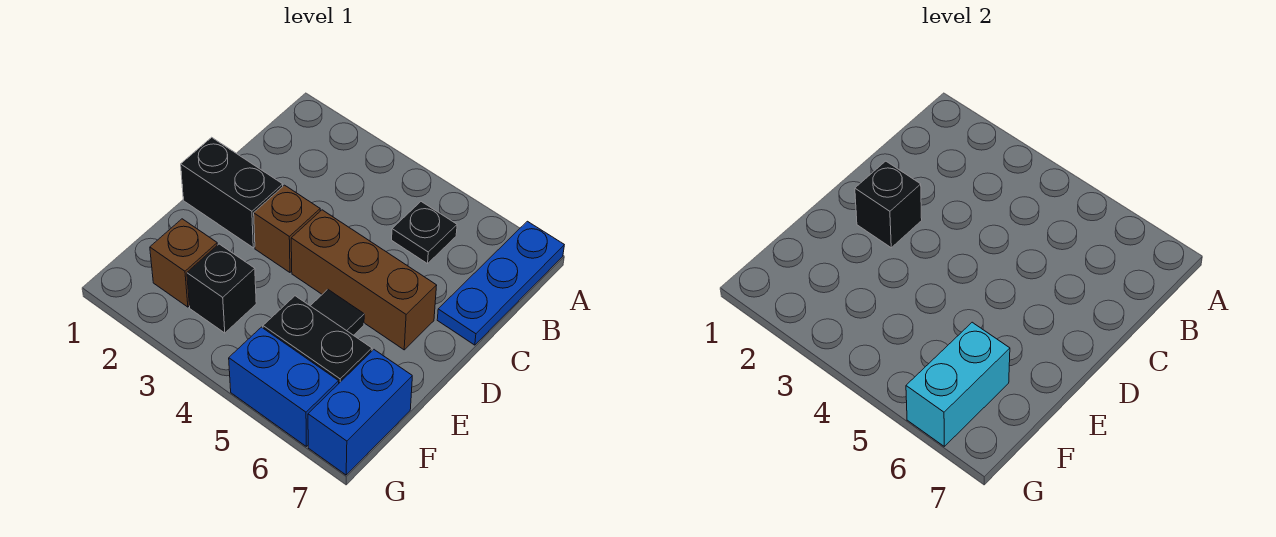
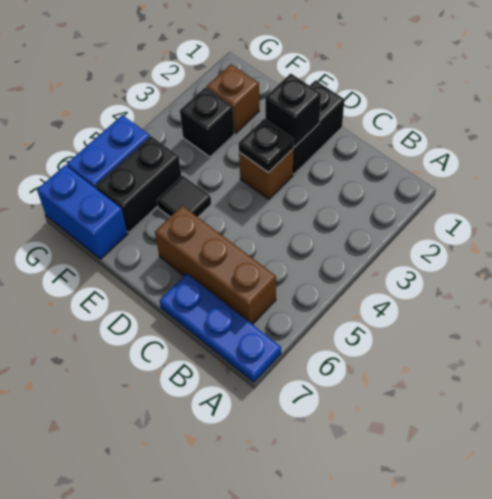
black 1x1 plate [392,202,457,264] -> black 1x1 plate moved to [239,119,294,172]
brown 1x3 brick [291,210,437,350] -> brown 1x3 brick turned to [155,206,276,324]
cyan 1x2 brick [906,322,1010,446] -> none

